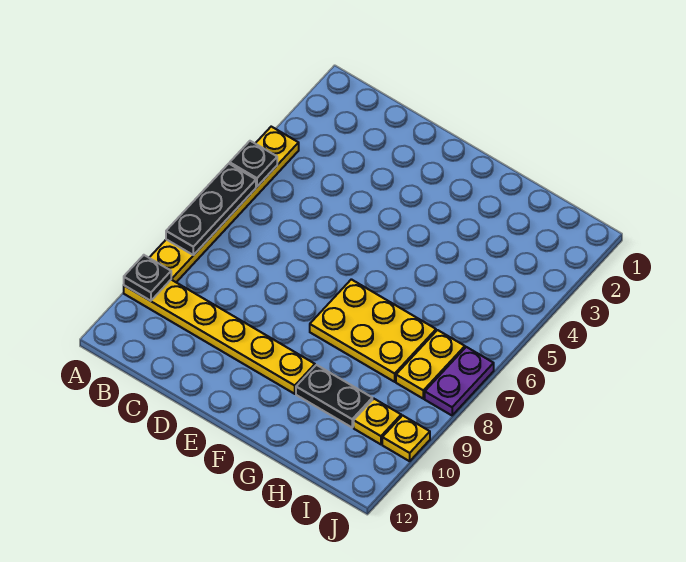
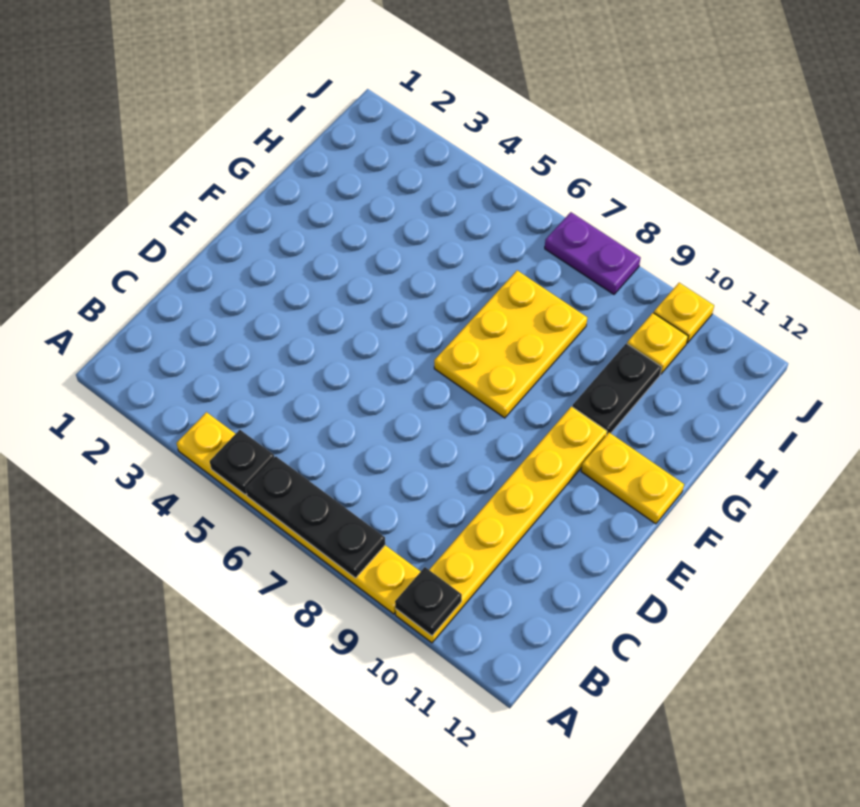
yellow 1x2 plate [396,330,465,399] -> yellow 1x2 plate moved to [581,433,684,524]

